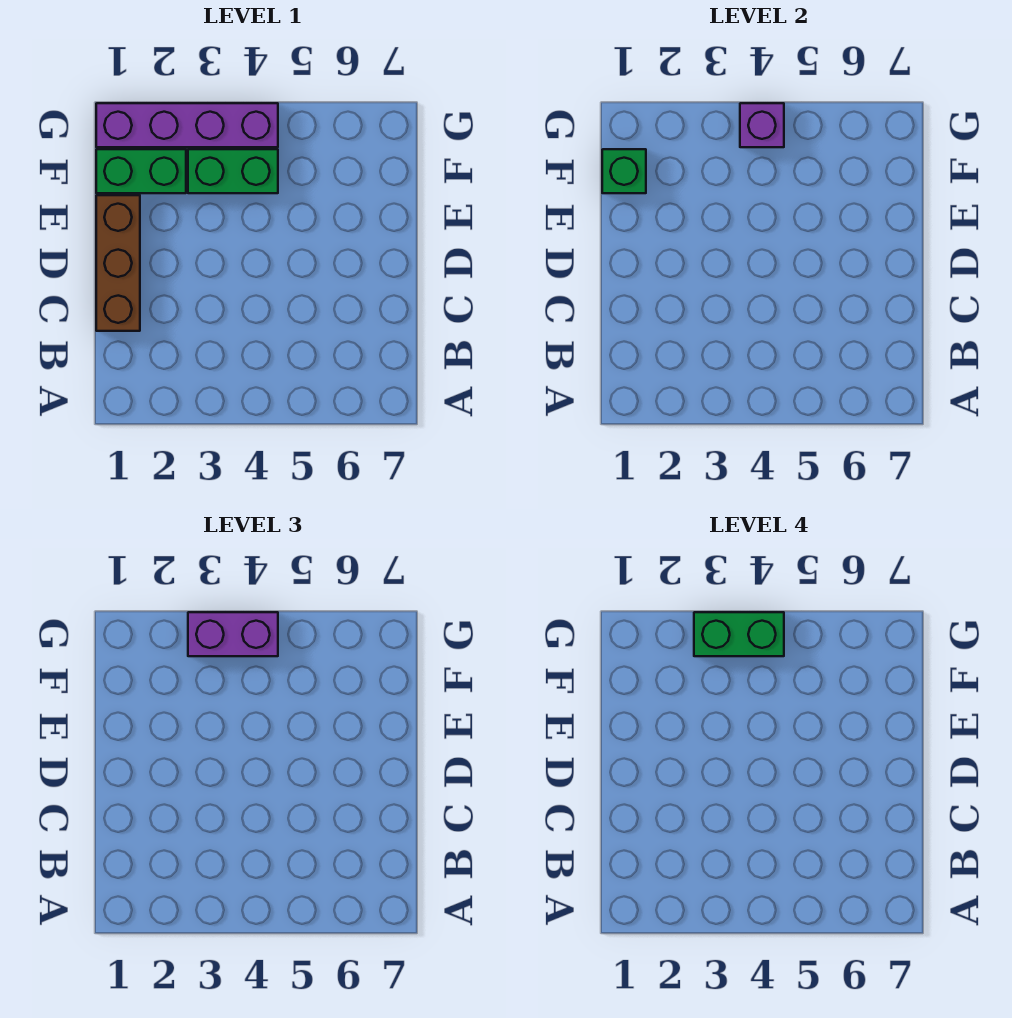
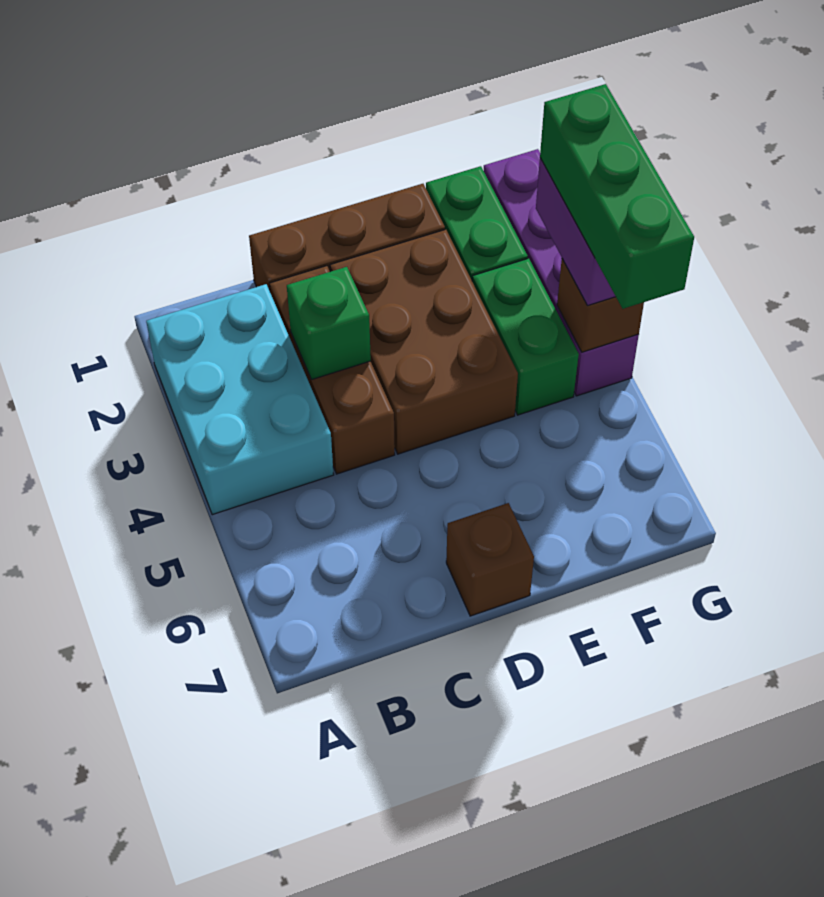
none -> cyan 2x3 brick [146,284,334,515]
none -> brown 1x3 brick [270,266,395,474]
none -> brown 2x3 brick [330,229,518,454]
none -> brown 1x1 brick [446,503,534,616]
green 1x1 brick [602,149,646,193] -> green 1x1 brick moved to [287,267,371,380]
green 1x2 brick [694,612,784,656] -> green 1x3 brick [540,84,694,309]
purple 1x1 brick [740,103,784,147] -> brown 1x1 brick [557,259,644,352]

